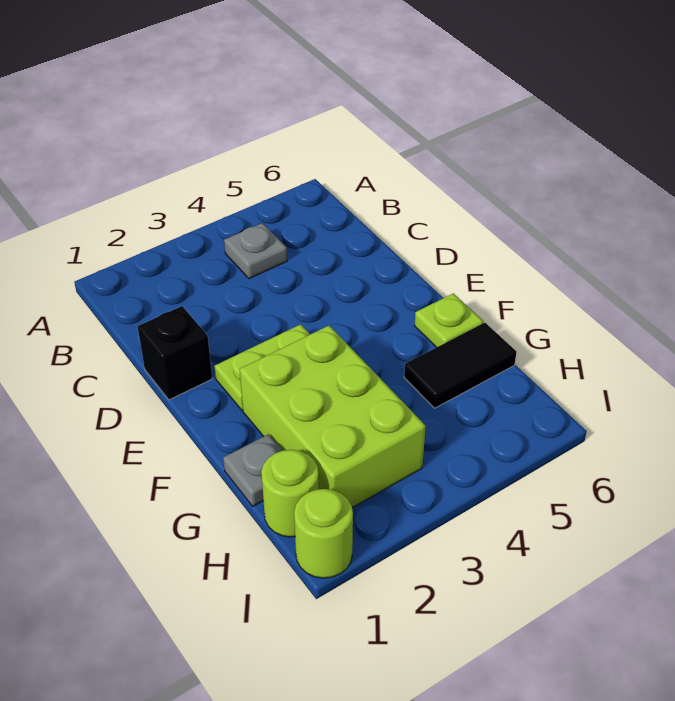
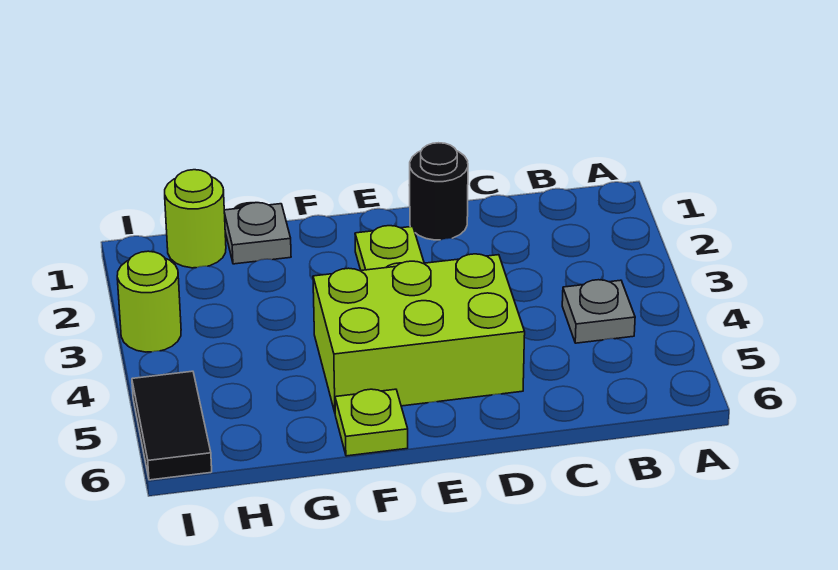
black 1x1 brick [138,306,212,400] -> black 1x1 round brick [410,143,468,240]
lime 2x3 brick [240,325,426,508] -> lime 2x3 brick moved to [313,254,525,412]
black 1x2 tile [404,323,517,408] -> black 1x2 tile moved to [132,371,212,480]
lime 1x1 round brick [294,489,353,578] -> lime 1x1 round brick moved to [117,251,181,352]

